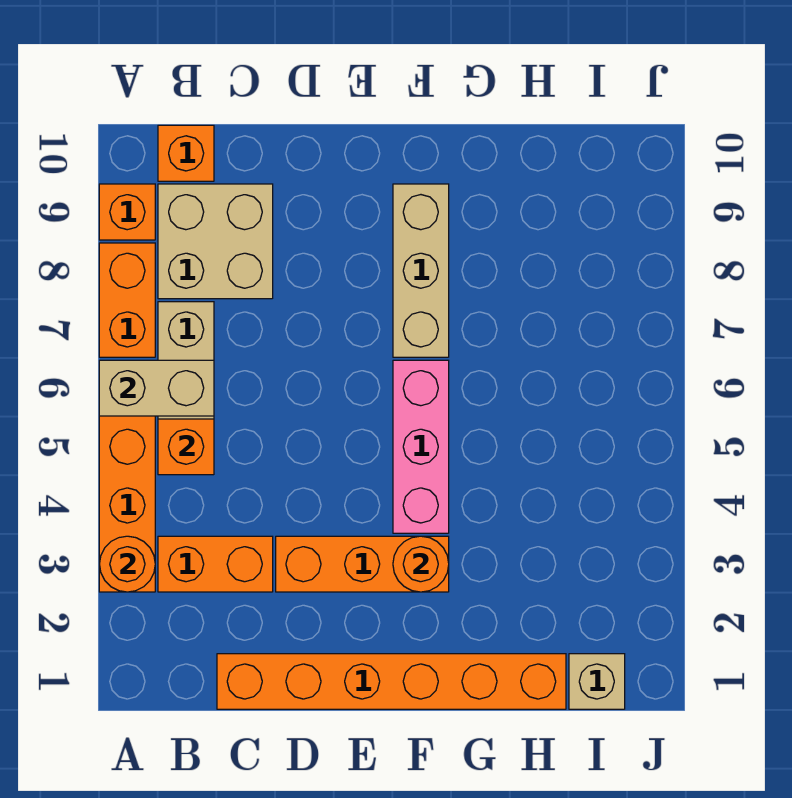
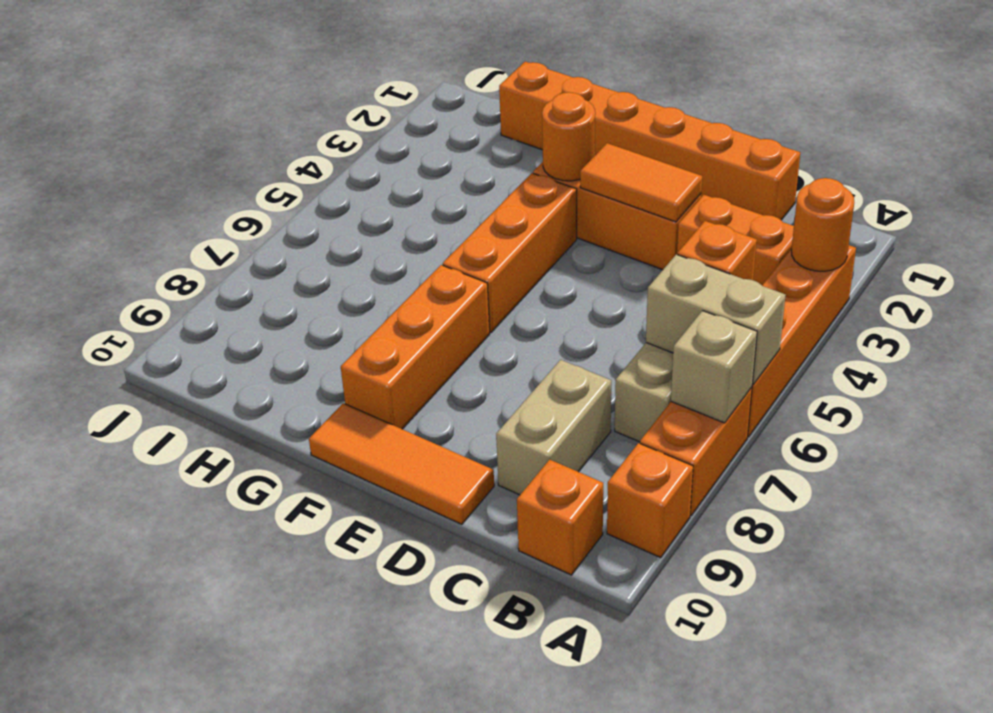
tan 2x2 brick [158,184,273,299] -> tan 1x2 brick [496,360,611,495]
none -> orange 1x2 tile [580,143,702,222]
none -> orange 1x3 tile [309,403,494,524]
pink 1x3 brick [393,360,449,533] -> orange 1x3 brick [443,173,577,332]
tan 1x3 brick [393,184,449,357] -> orange 1x3 brick [341,265,490,429]
tan 1x1 brick [569,654,625,709] -> tan 1x1 brick moved to [671,311,757,423]

